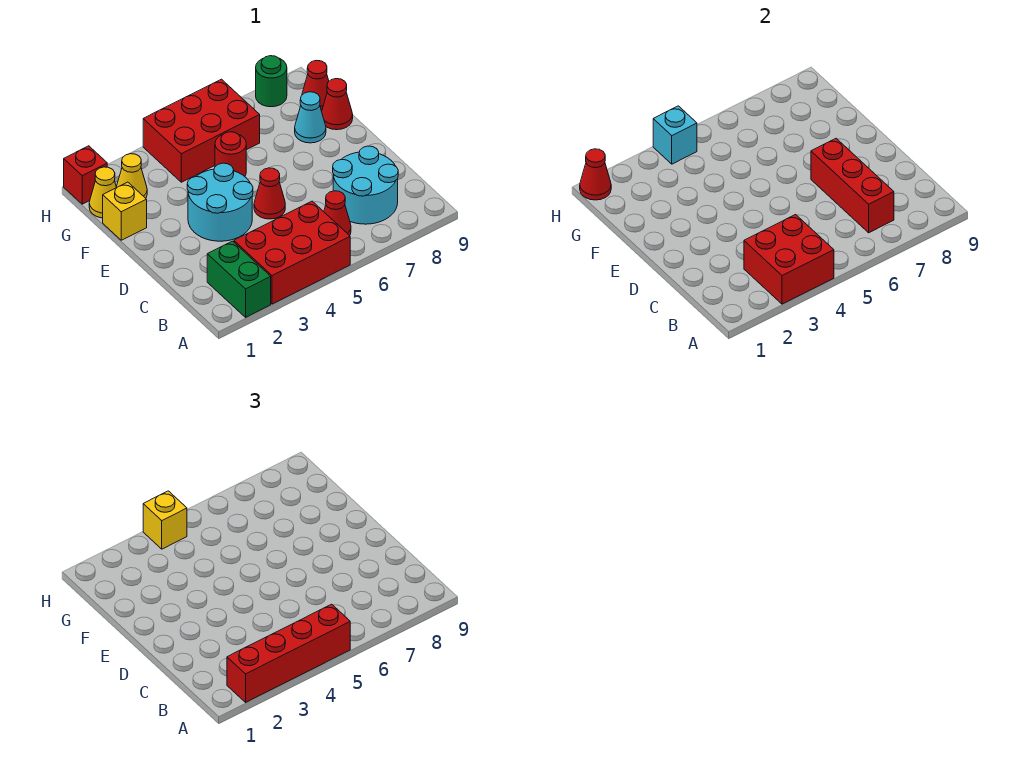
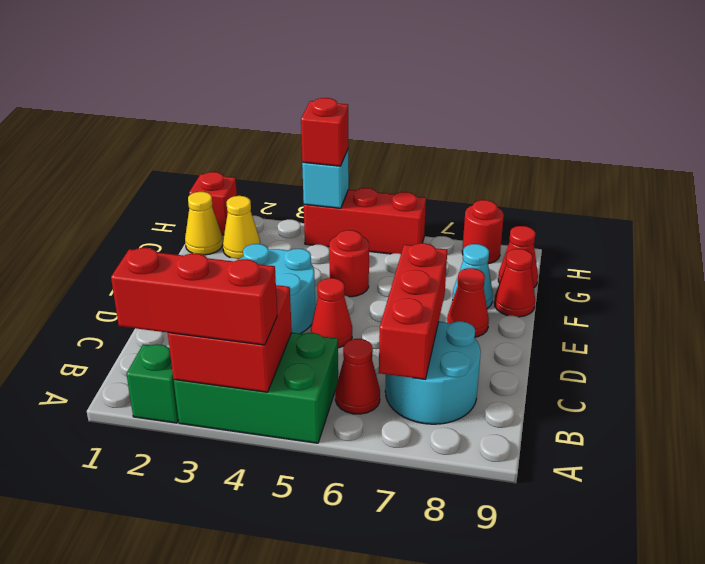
green 1x2 brick [207,241,271,317] -> green 1x1 brick [126,344,179,423]
red 1x4 brick [227,604,350,702] -> red 1x3 brick [111,248,277,345]
red 2x3 brick [234,201,350,304] -> green 2x3 brick [174,333,338,443]
yellow 1x1 brick [103,182,147,240] -> none
red 2x3 brick [143,79,260,182] -> red 1x3 brick [304,188,426,254]
red 1x1 cone [580,149,611,200] -> red 1x1 cone moved to [447,268,489,337]
yellow 1x1 brick [143,491,187,549] -> red 1x1 brick [301,98,348,166]
green 1x1 round brick [256,56,287,107] -> red 1x1 round brick [462,200,504,264]

